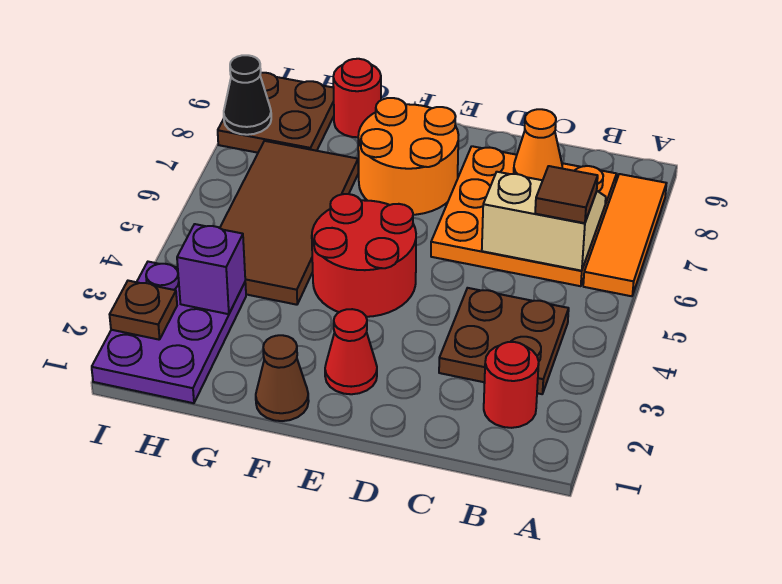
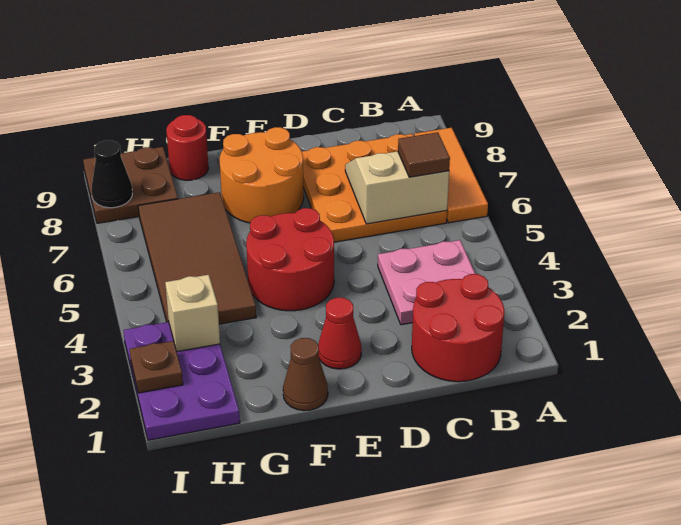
red 1x1 round brick [484,342,539,428] -> red 2x2 round brick [412,274,505,382]
brown 2x2 plate [439,288,569,394] -> pink 2x2 plate [378,240,475,325]
orange 1x1 cone [514,109,562,180] -> none
purple 1x1 brick [177,224,245,314] -> tan 1x1 brick [165,275,220,352]

